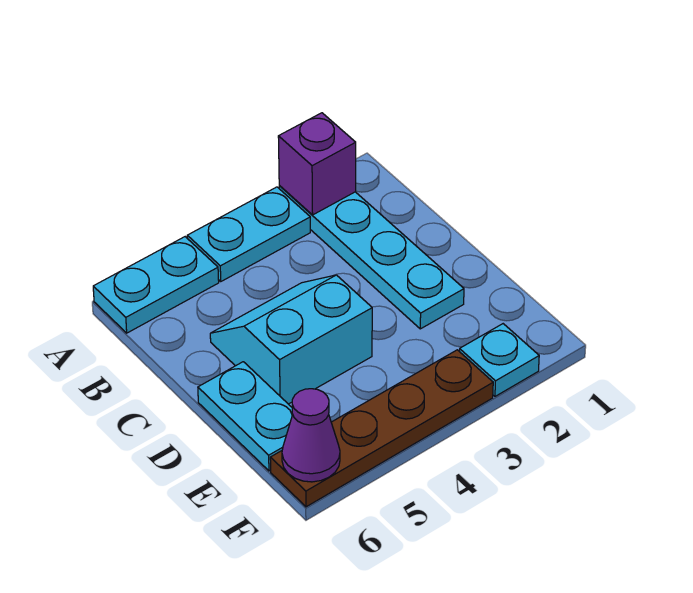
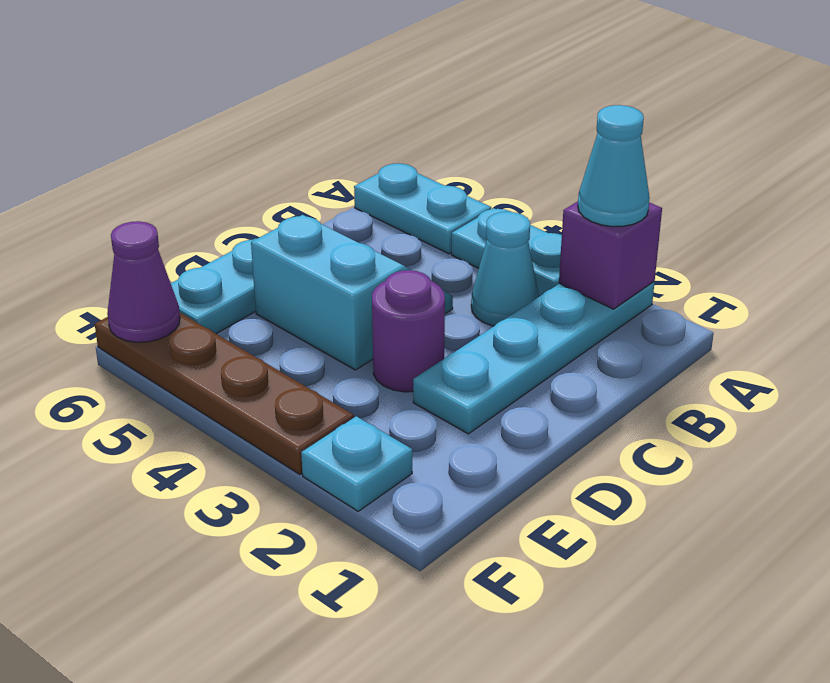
none -> cyan 1x1 cone [578,105,650,227]
none -> cyan 1x1 cone [471,212,539,326]
none -> purple 1x1 round brick [372,270,445,392]

